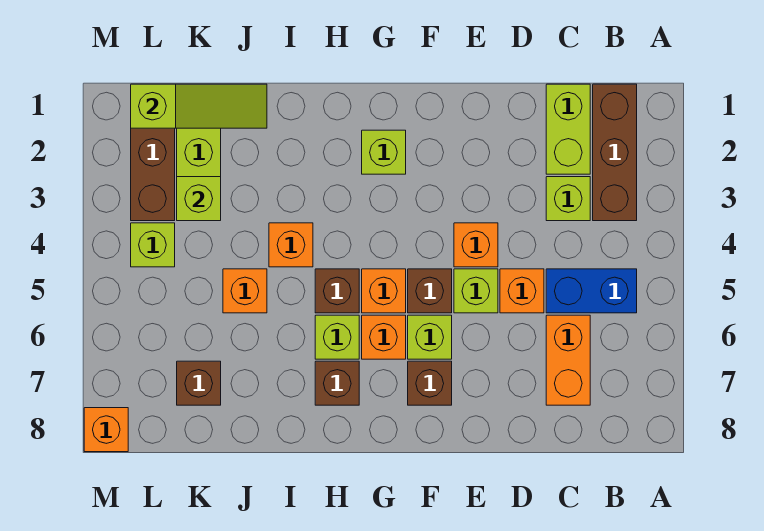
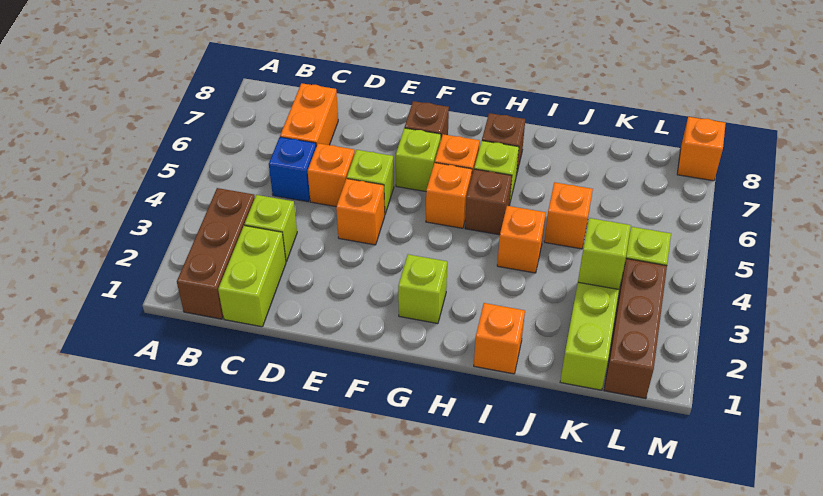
blue 1x2 brick [546,269,637,313] -> blue 1x1 brick [269,137,316,202]
brown 1x1 brick [408,269,452,313] -> none
none -> orange 1x1 brick [474,303,525,374]
lime 1x3 slope [131,84,267,128] -> none
brown 1x1 brick [177,361,221,405] -> none

